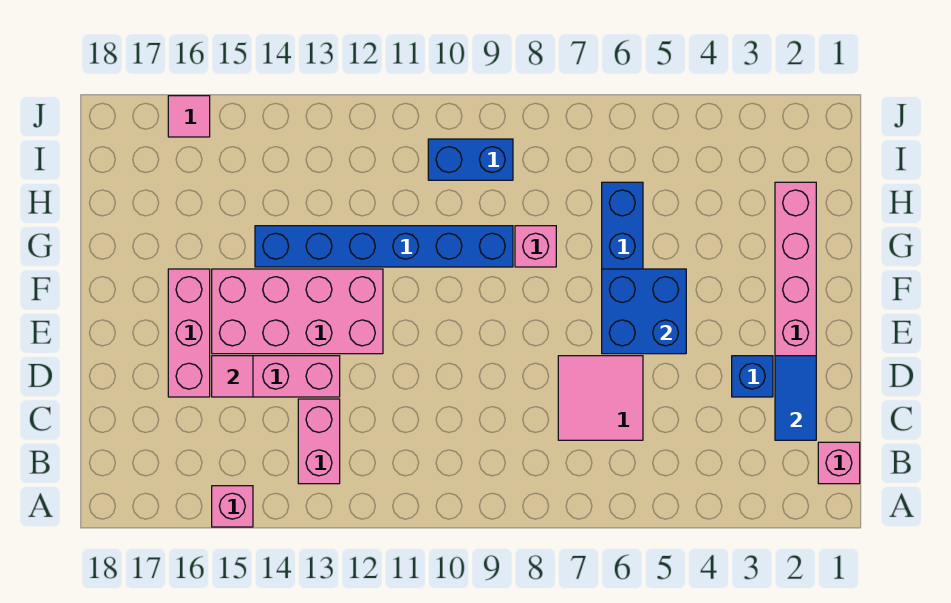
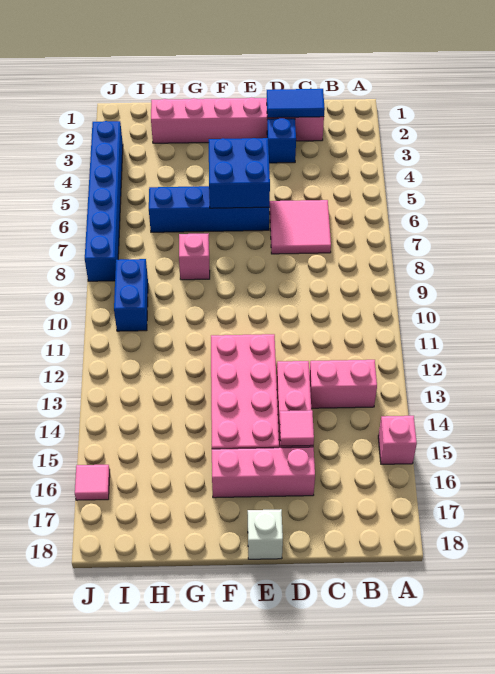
pink 1x1 brick [818,442,860,484] -> none
none -> white 1x1 brick [248,509,283,559]
blue 1x6 brick [255,226,513,267] -> blue 1x6 brick moved to [85,121,123,281]

